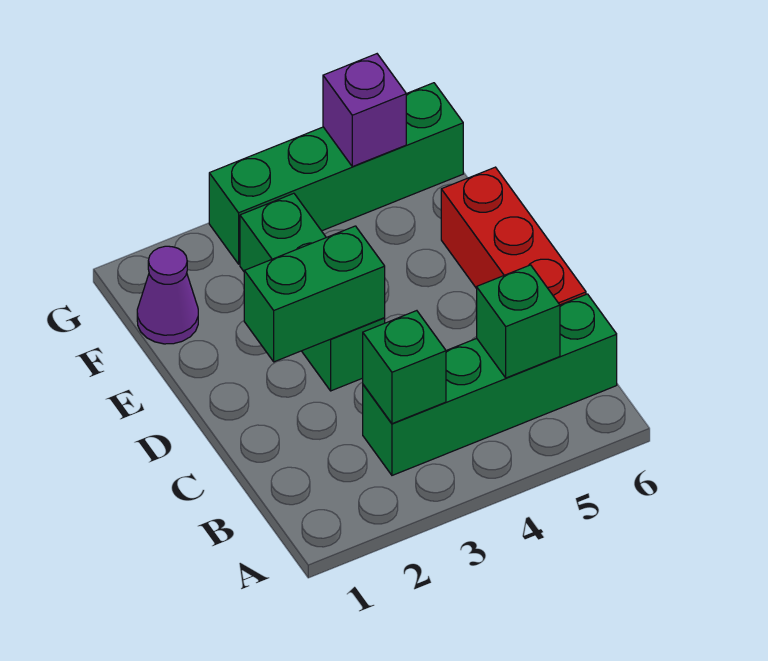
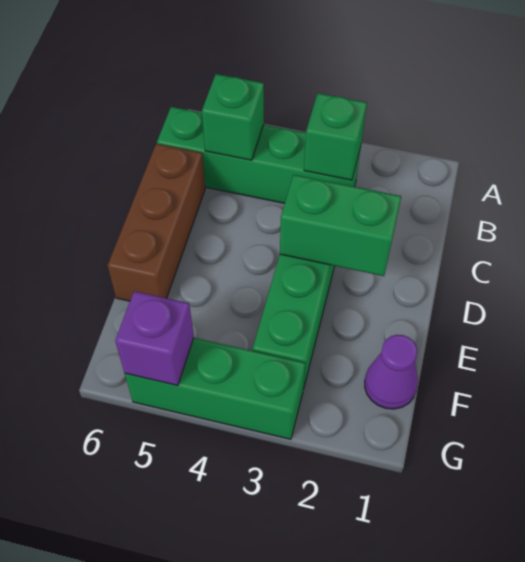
red 1x3 brick [441,167,586,305] -> brown 1x3 brick [108,144,205,301]
green 1x4 brick [209,83,463,264] -> green 1x3 brick [125,338,305,439]

